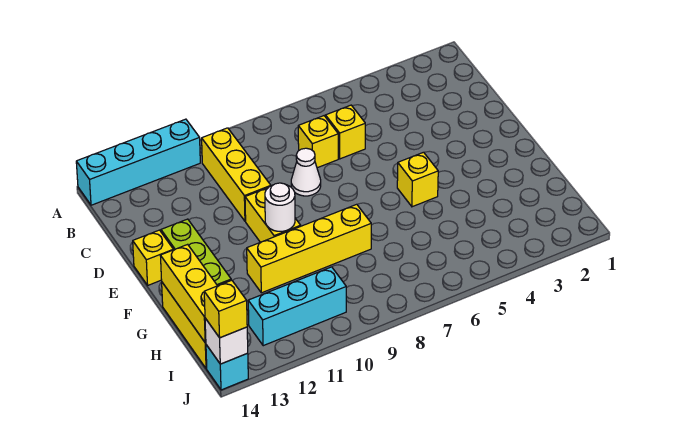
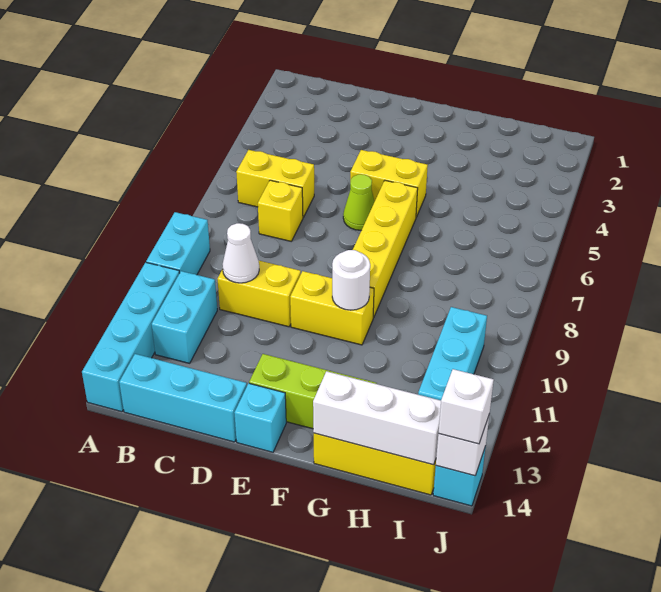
none -> cyan 1x2 brick [146,212,210,275]
yellow 1x3 brick [202,128,271,221] -> yellow 1x2 brick [218,261,301,327]
none -> cyan 1x2 brick [152,271,217,363]
none -> cyan 1x3 brick [119,354,247,442]
yellow 1x1 brick [325,105,365,159] -> yellow 1x2 brick [236,150,314,217]
white 1x1 cone [291,148,321,196] -> white 1x1 cone moved to [222,223,259,283]
none -> lime 1x1 cone [343,174,375,230]
yellow 1x1 brick [133,230,173,285] -> cyan 1x1 brick [234,383,286,452]
yellow 1x1 brick [397,152,438,207] -> yellow 1x2 brick [350,150,428,217]
yellow 1x4 brick [247,204,371,293] -> yellow 1x4 brick moved to [353,181,418,318]
yellow 1x3 brick [160,244,217,343] -> white 1x3 brick [313,371,441,465]
yellow 1x1 brick [204,280,247,338] -> white 1x1 brick [438,369,494,444]

